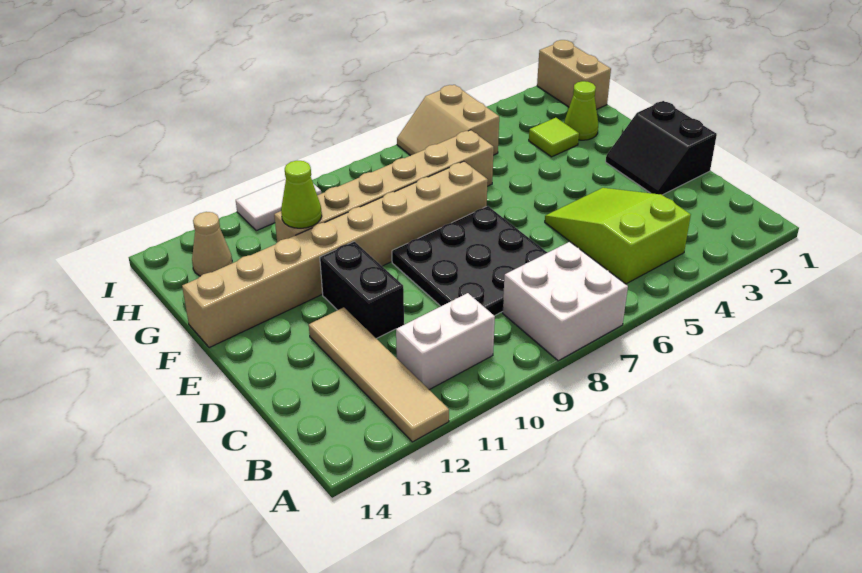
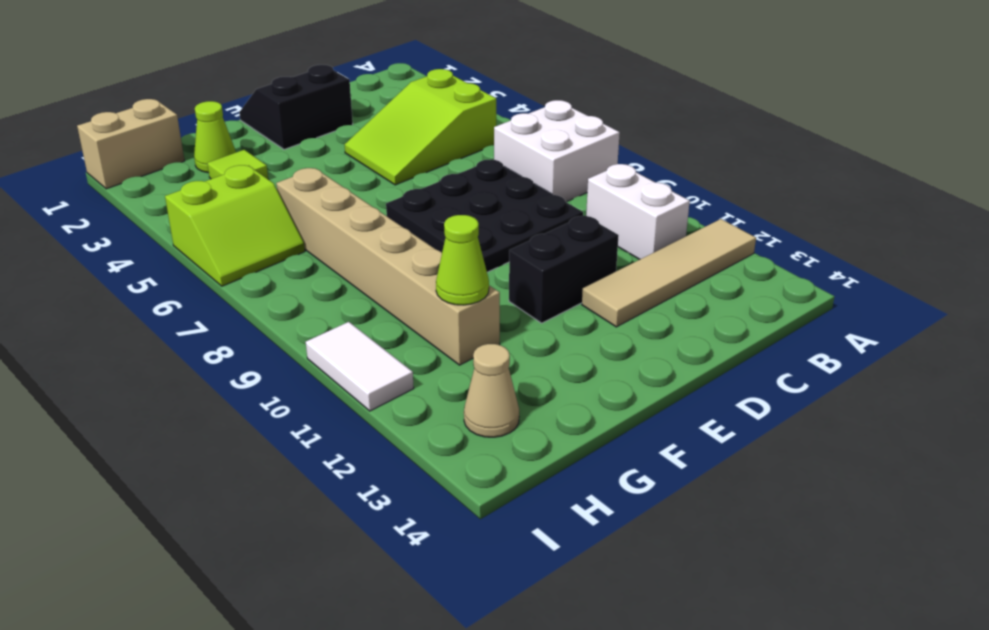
black 2x2 slope [606,101,717,195] -> black 2x2 slope turned to [239,65,353,149]
tan 1x8 brick [182,161,488,348] -> none
tan 2x2 slope [397,85,499,156] -> lime 2x2 slope [165,165,305,286]

